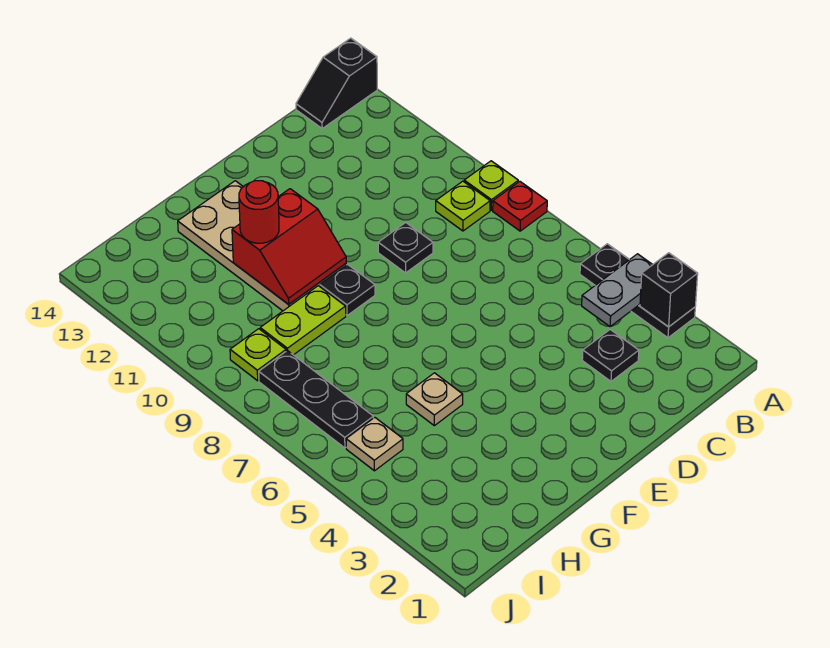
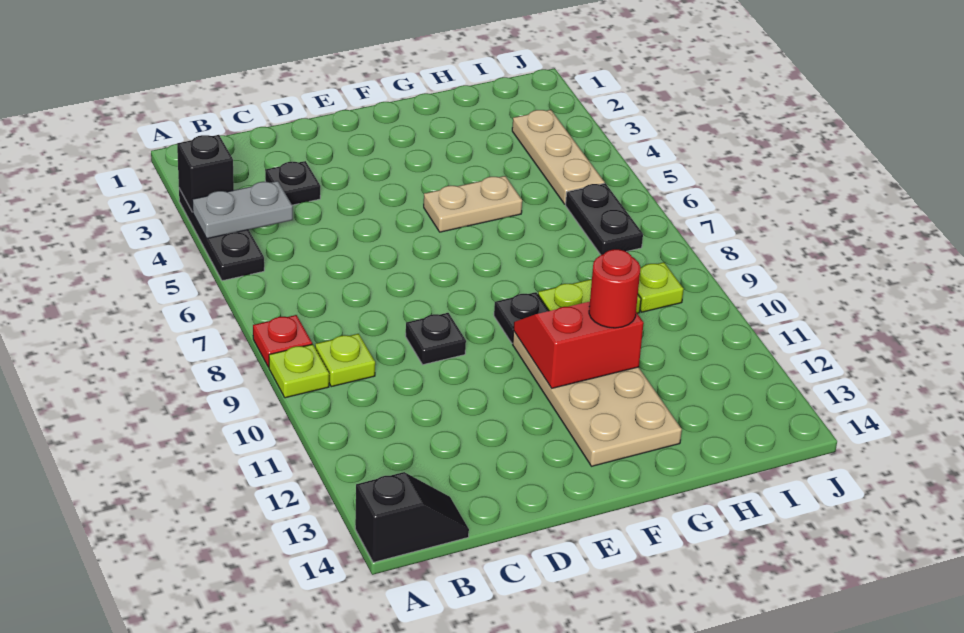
tan 1x1 plate [406,373,463,426] -> tan 1x2 plate [424,176,522,232]
tan 1x1 plate [346,418,403,471] -> tan 1x3 plate [512,110,605,204]
black 1x3 plate [259,351,373,448] -> black 1x2 plate [566,183,643,255]

